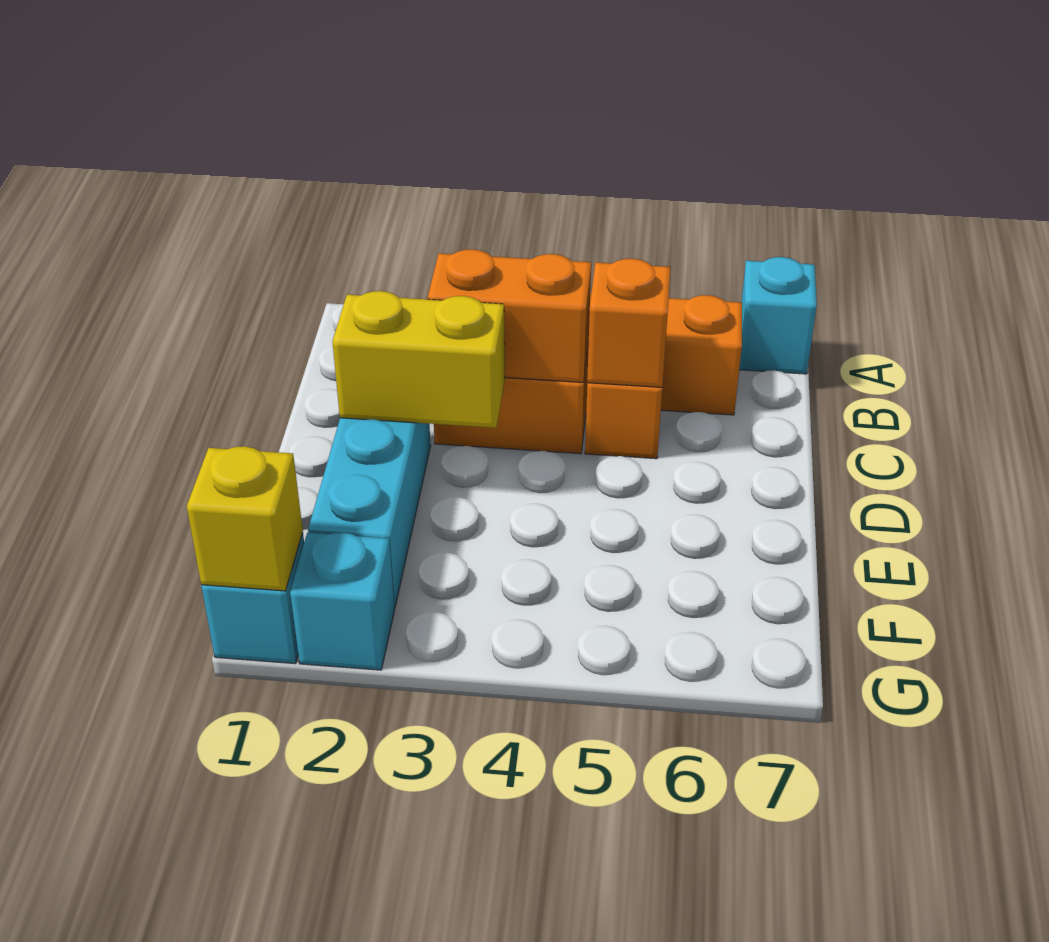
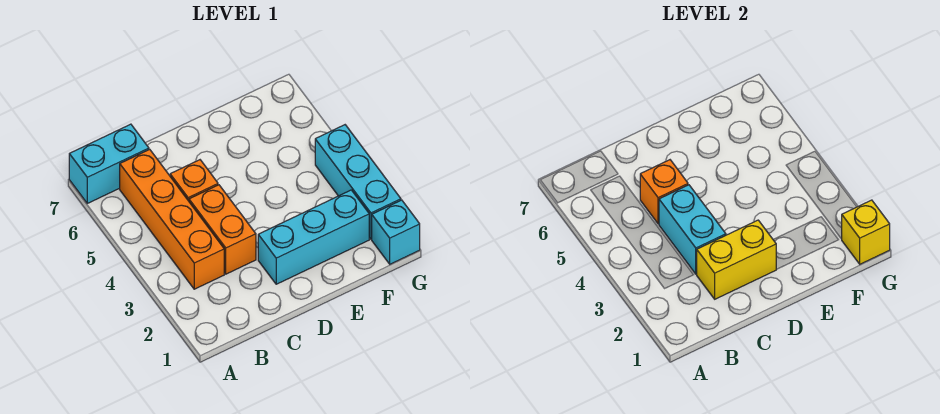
cyan 1x1 brick [739,257,817,374] -> cyan 1x2 brick [69,124,149,203]
orange 1x2 brick [428,249,591,382] -> cyan 1x2 brick [659,185,726,274]
yellow 1x2 brick [332,291,505,428] -> yellow 1x2 brick turned to [697,220,776,299]
cyan 1x1 brick [290,533,395,670] -> cyan 1x3 brick [315,125,401,239]

